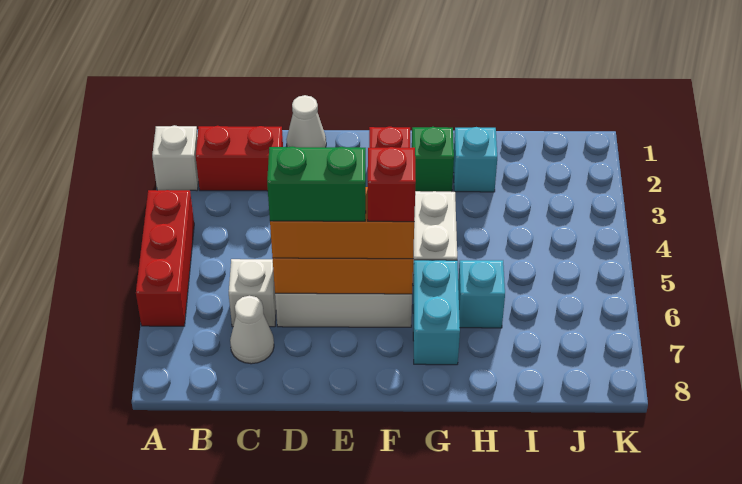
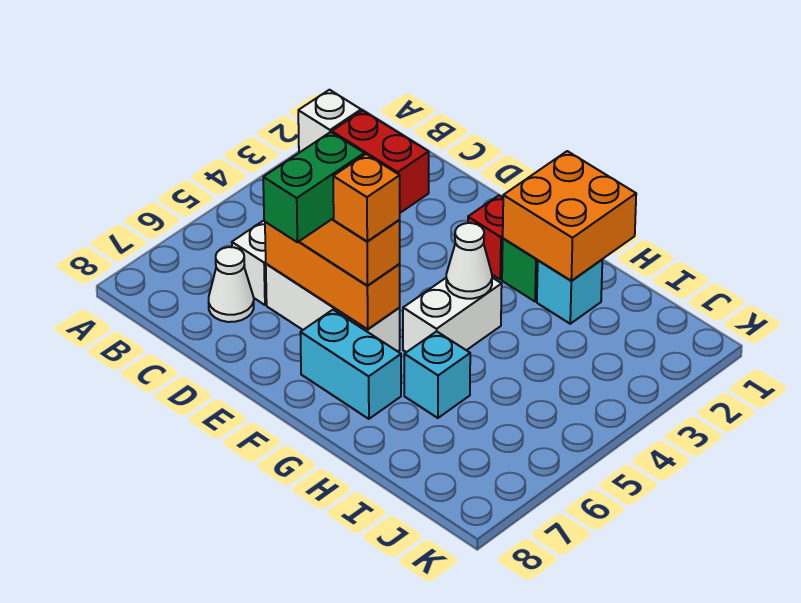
red 1x3 brick [136,190,194,326] -> none
white 1x1 cone [286,95,326,147] -> white 1x1 cone moved to [446,223,492,299]
green 1x2 brick [267,146,366,221] -> green 1x2 brick turned to [263,132,364,242]
red 1x1 brick [368,147,416,222] -> orange 1x1 brick [333,154,400,241]
none -> orange 2x2 brick [503,151,636,281]
cyan 1x2 brick [413,260,460,365] -> cyan 1x2 brick turned to [300,310,401,419]

